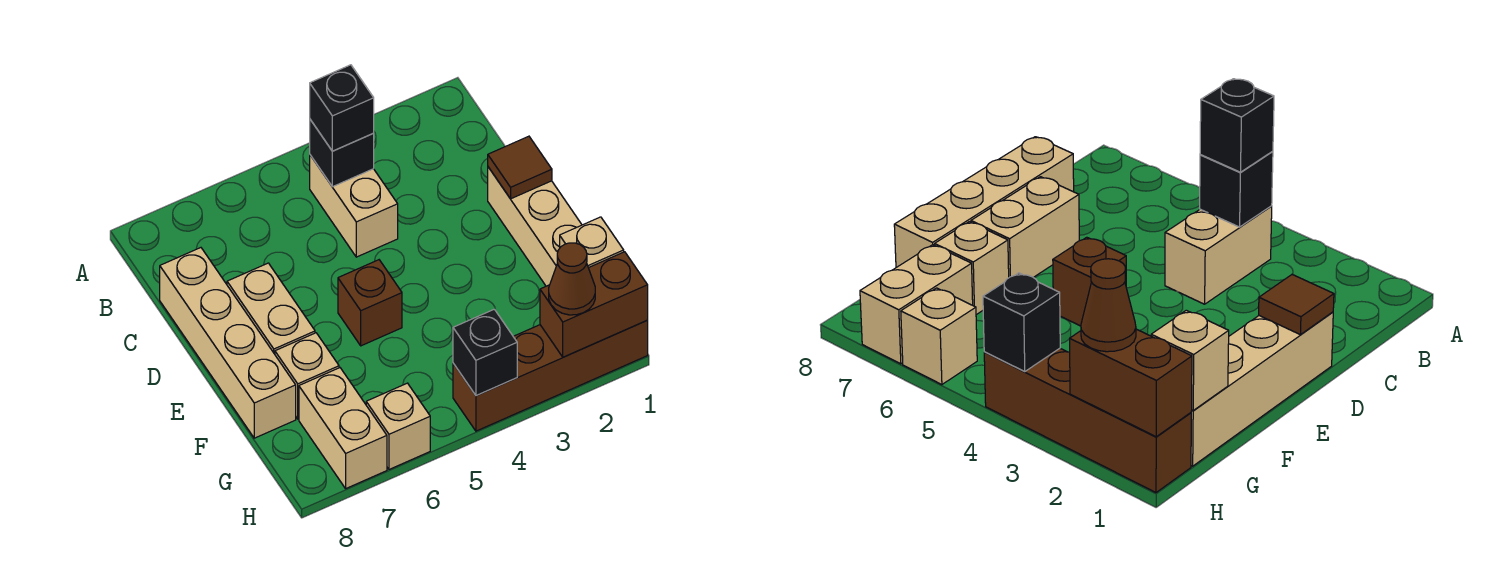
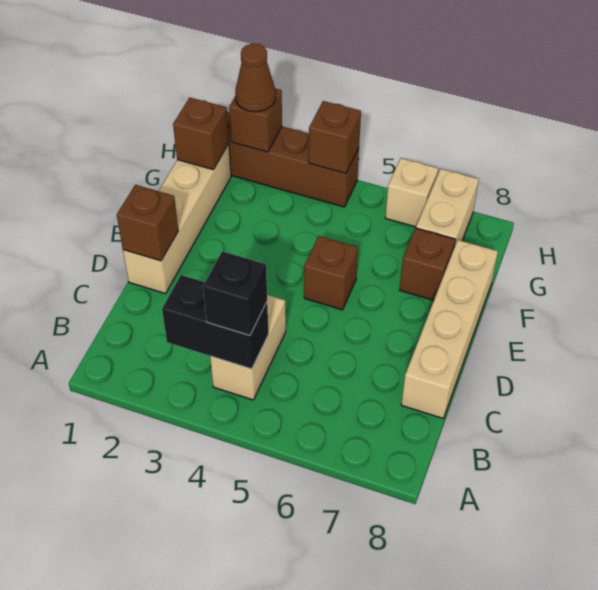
black 1x1 brick [310,120,374,187] -> black 1x2 brick [162,275,268,369]
brown 1x1 tile [488,136,552,199] -> brown 1x1 brick [117,185,178,261]
tan 1x2 brick [227,263,315,354] -> none
tan 1x1 brick [275,333,339,419] -> brown 1x1 brick [400,228,455,300]
tan 1x1 brick [560,217,624,268] -> brown 1x1 brick [173,98,229,170]
brown 1x2 brick [540,252,648,357] -> brown 1x1 brick [229,89,282,152]
black 1x1 brick [453,309,517,395] -> brown 1x1 brick [309,101,361,173]

